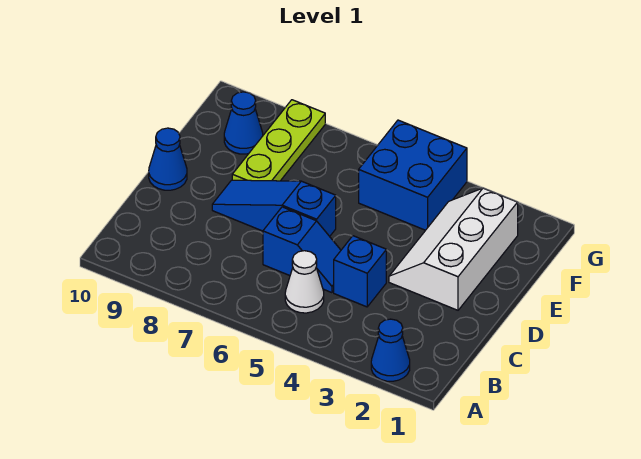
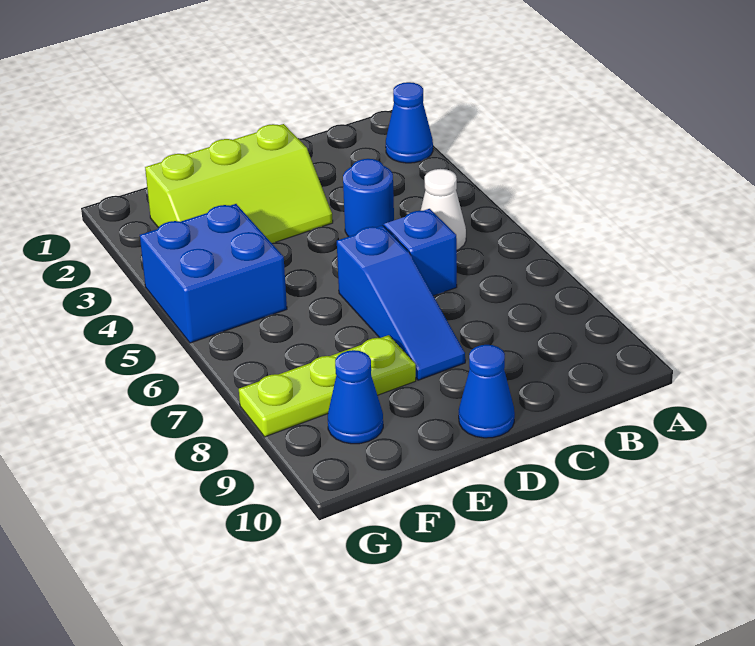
blue 1x1 brick [334,236,386,307] -> blue 1x1 round brick [343,159,394,237]
white 2x3 slope [389,188,518,310] -> lime 2x3 slope [145,124,333,243]

